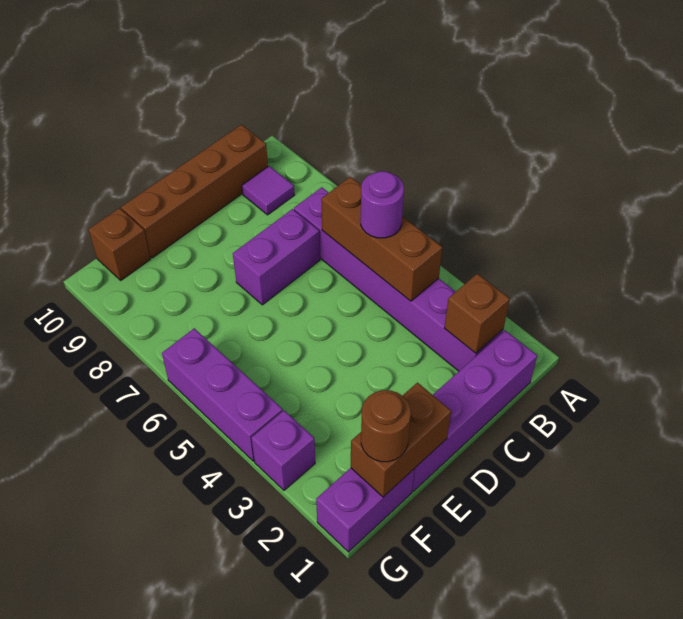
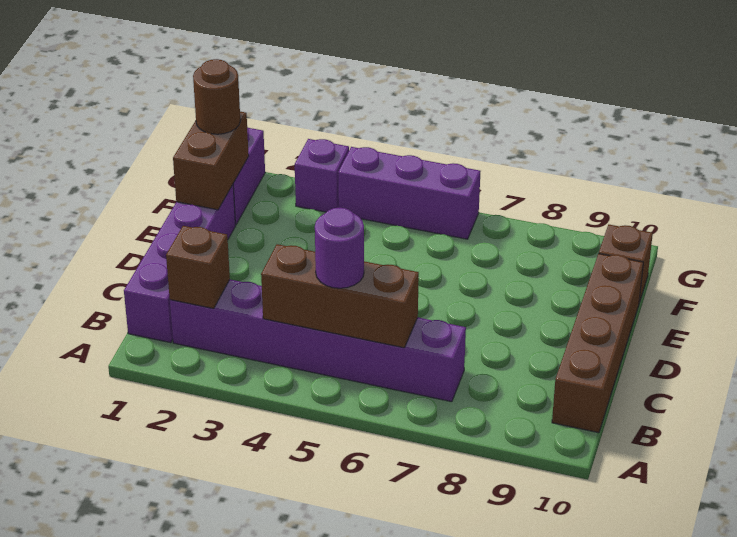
purple 1x1 tile [242,166,294,215] -> none
purple 1x2 brick [233,209,320,305] -> none

